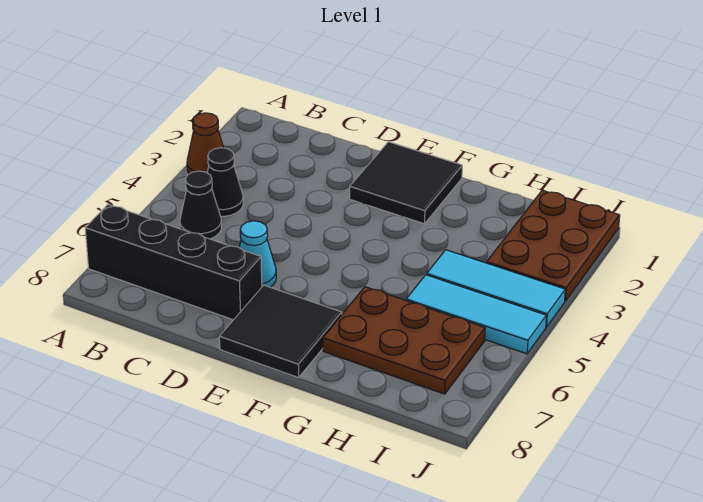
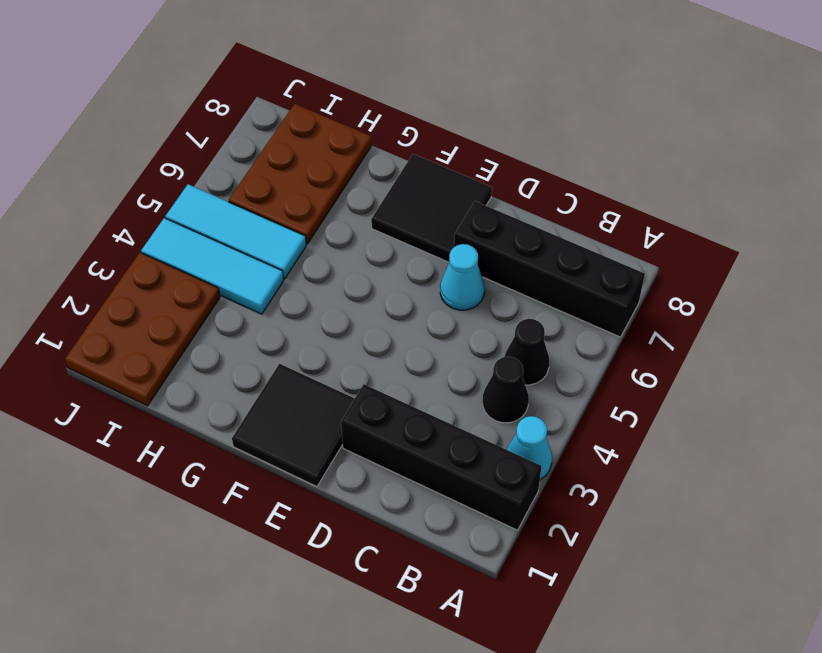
none -> black 1x4 brick [341,384,542,530]
brown 1x1 cone [187,113,223,174] -> cyan 1x1 cone [507,416,552,479]
brown 2x3 plate [323,287,485,394] -> brown 2x3 plate turned to [228,104,371,244]

